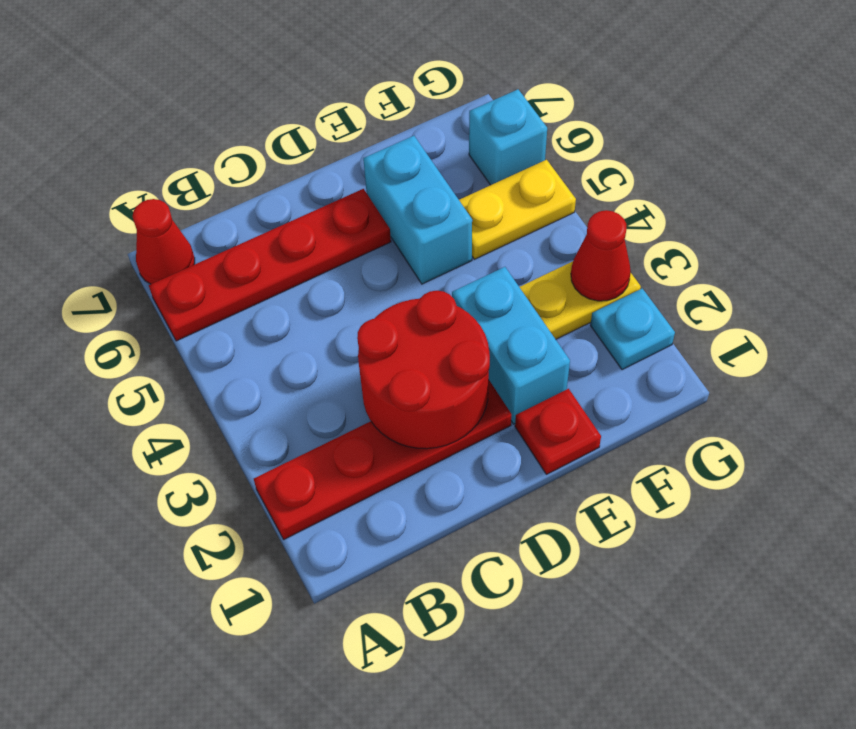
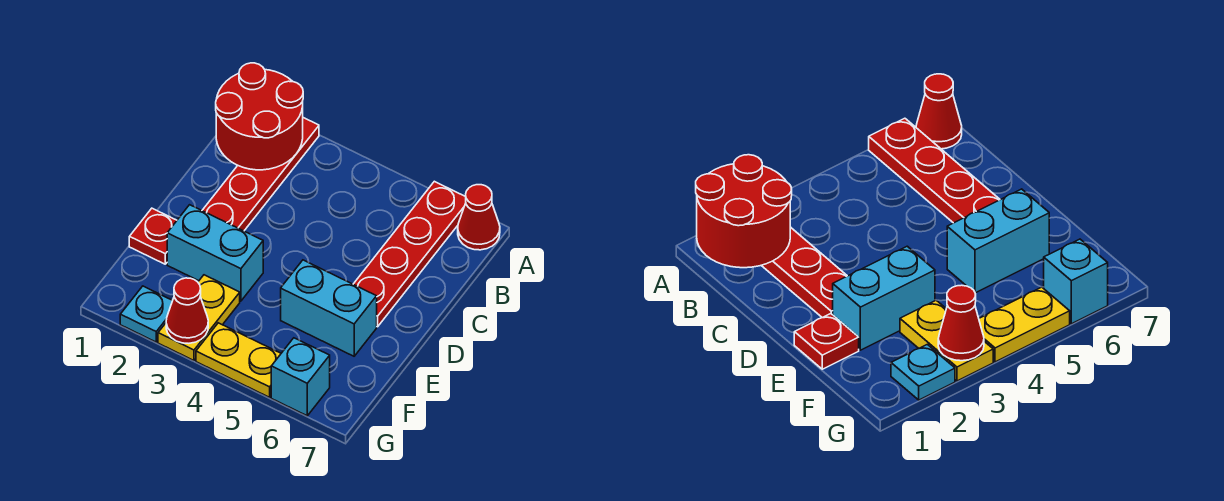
red 2x2 round brick [357,291,490,449] -> red 2x2 round brick moved to [216,63,303,170]
yellow 1x2 plate [459,160,576,259] -> yellow 1x2 plate turned to [196,323,281,397]

